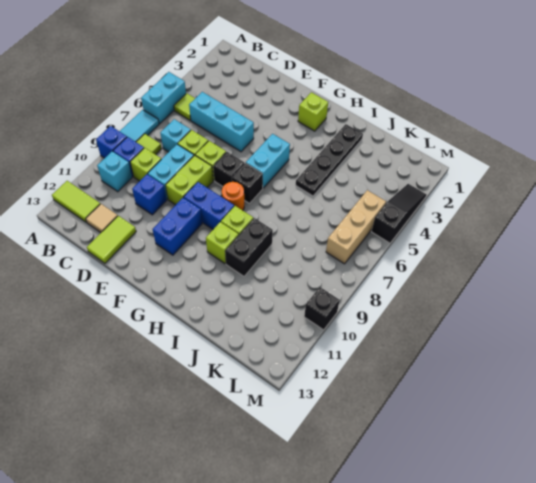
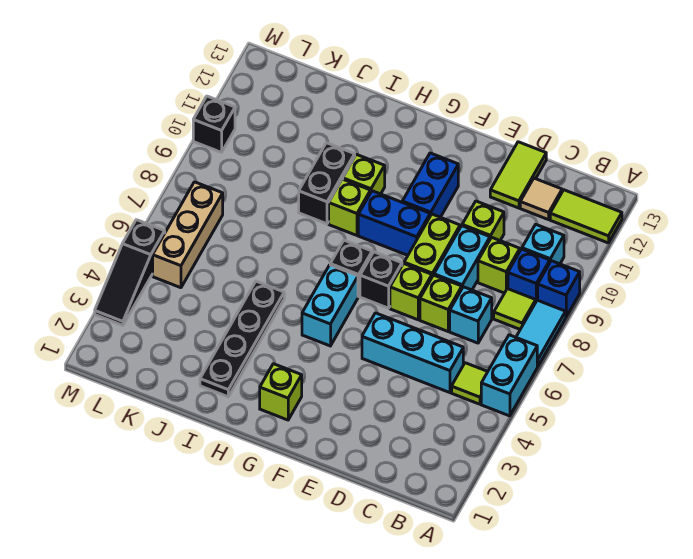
blue 1x1 brick [132,174,167,215] -> lime 1x1 brick [462,201,504,240]
orange 1x1 round brick [222,182,244,210] -> none

